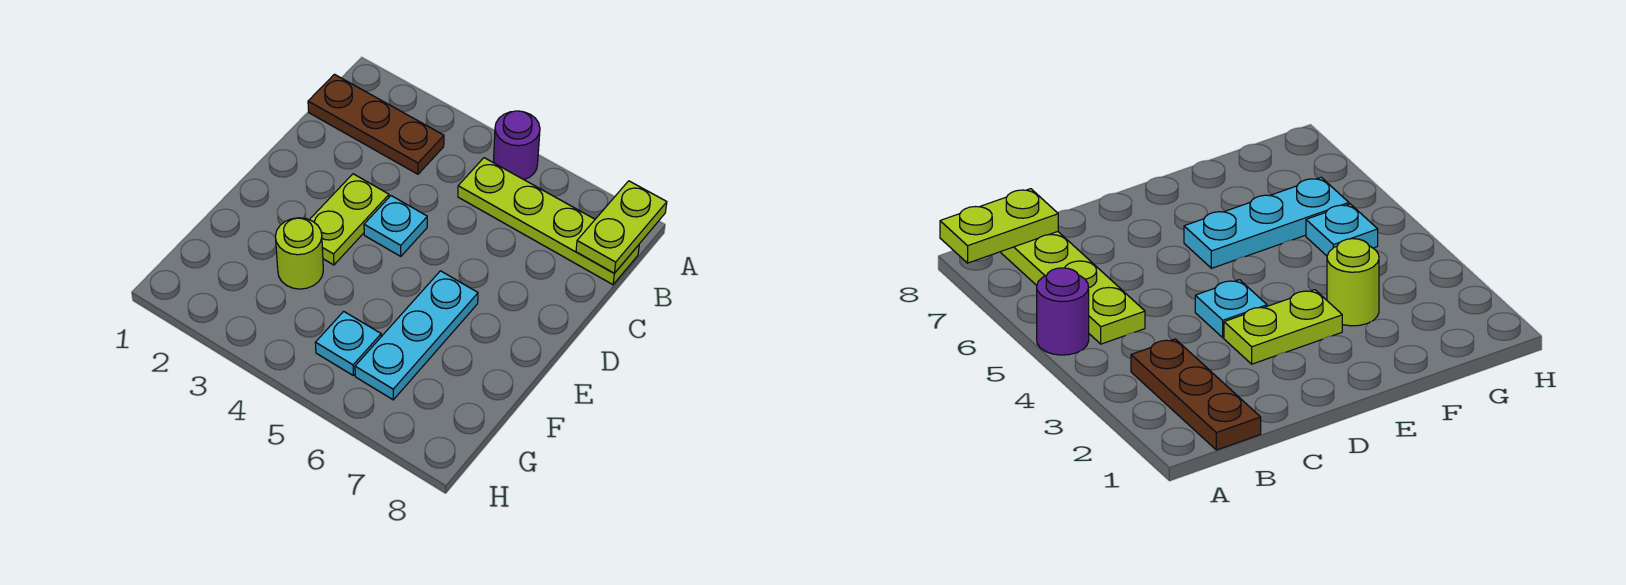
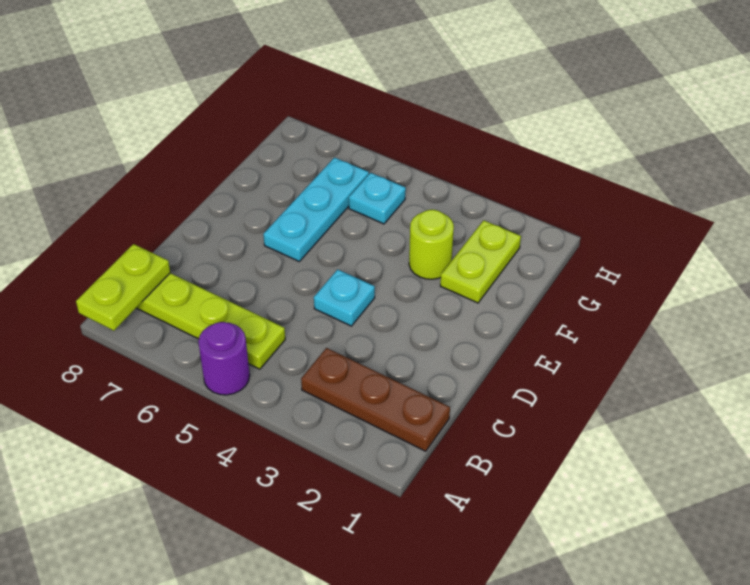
lime 1x2 plate [310,174,389,265] -> lime 1x2 plate moved to [440,220,521,303]

